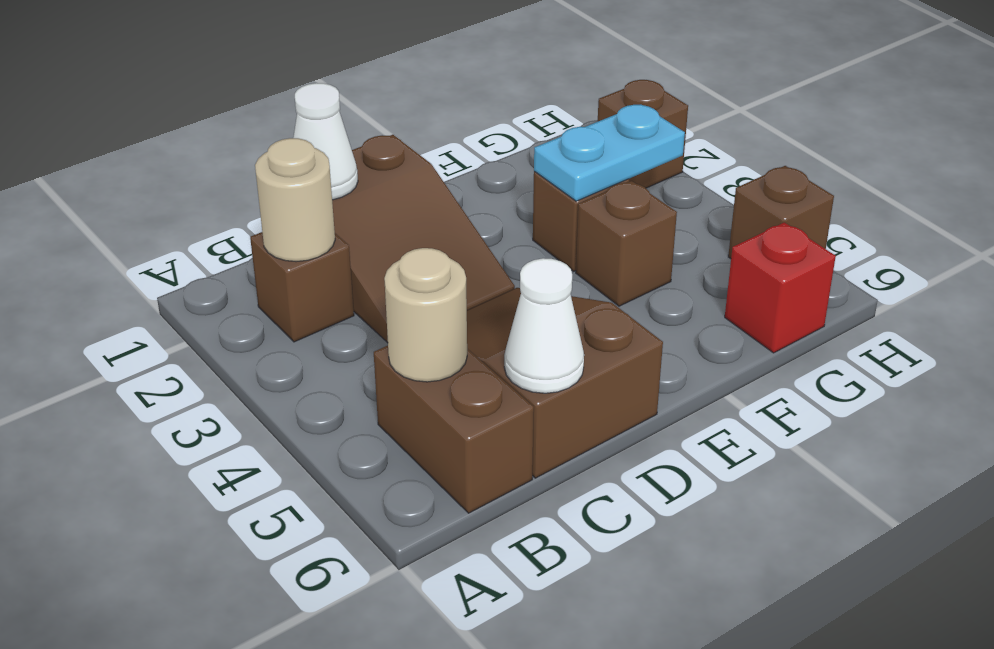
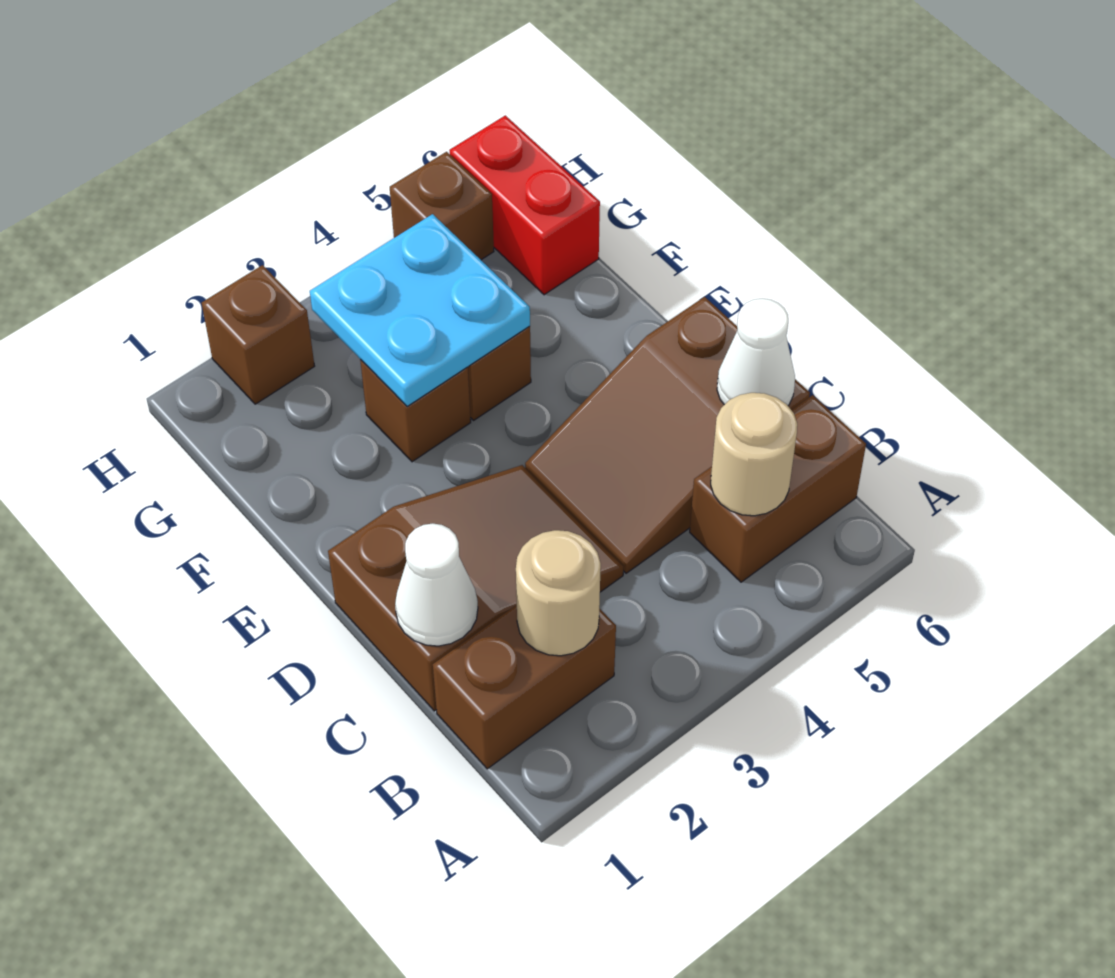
brown 1x1 brick [250,232,354,342] -> brown 1x2 brick [433,605,616,769]
cyan 1x2 plate [534,104,685,201] -> cyan 2x2 plate [310,214,530,407]
red 1x1 brick [725,222,836,353] -> red 1x2 brick [449,115,600,295]

